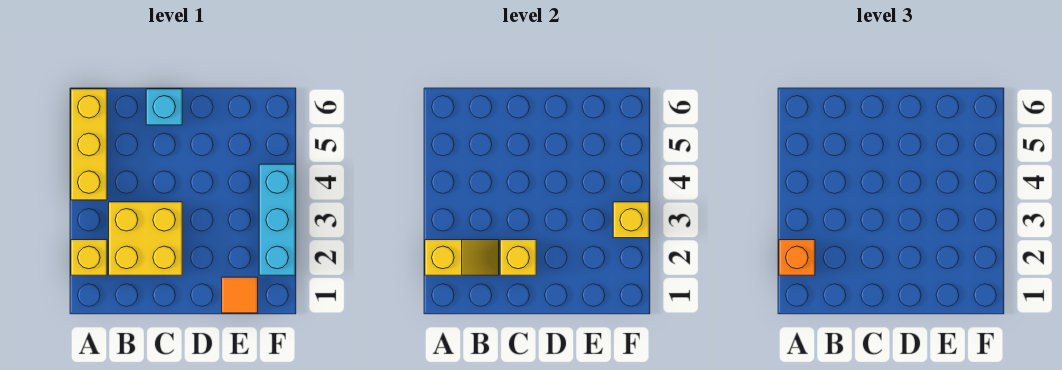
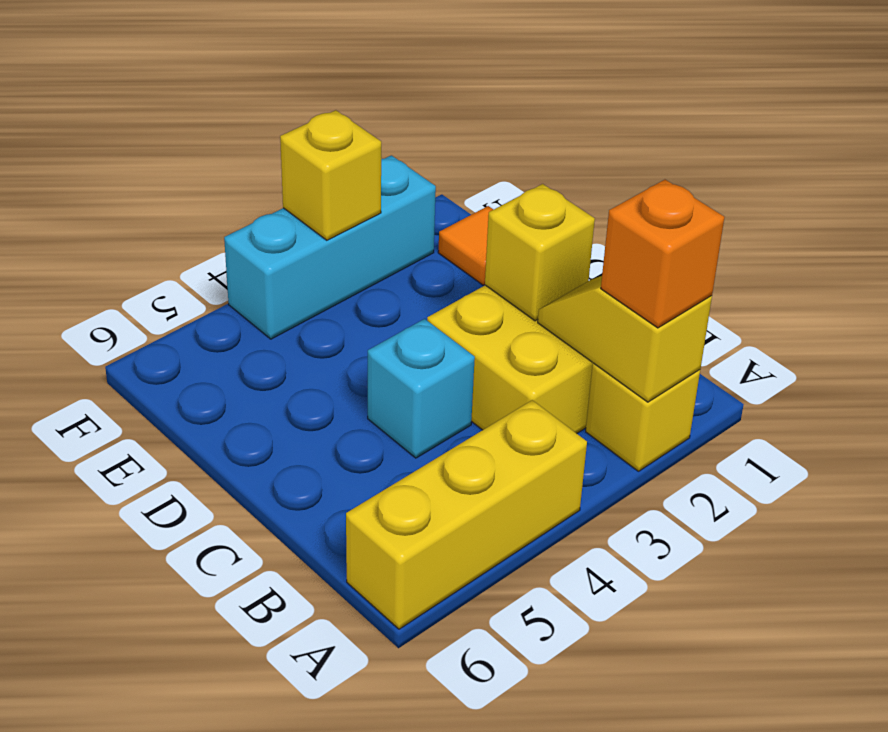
cyan 1x1 brick [146,89,182,125] -> cyan 1x1 brick moved to [368,319,475,458]

